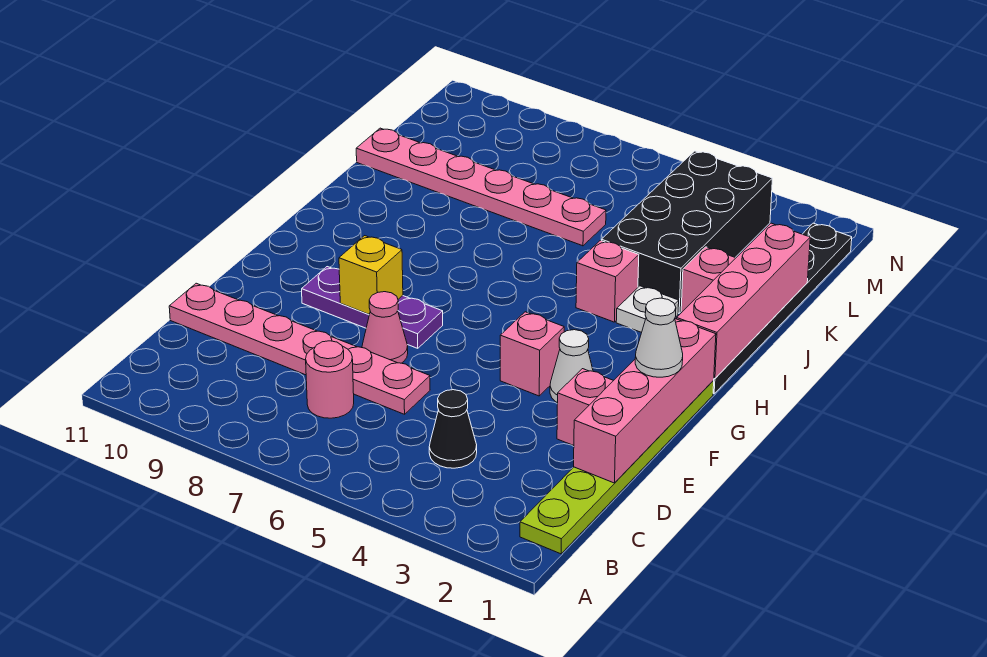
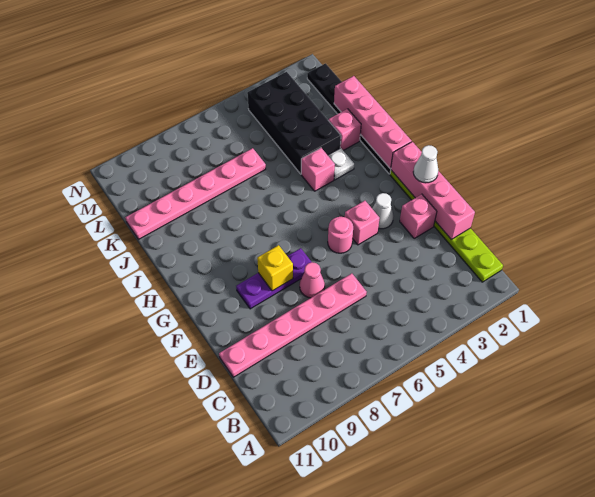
black 1x1 cone [429,390,477,468] -> none
pink 1x1 round brick [306,341,354,418] -> pink 1x1 round brick moved to [328,217,353,253]

